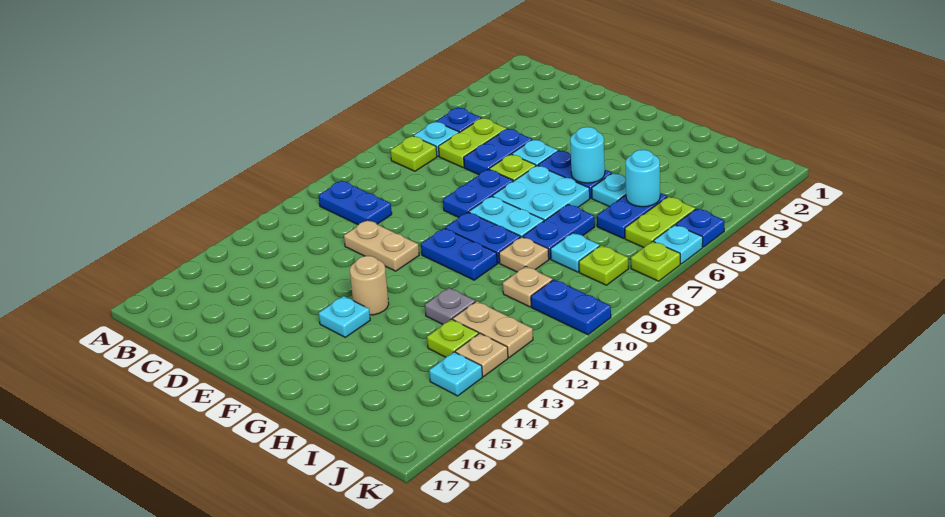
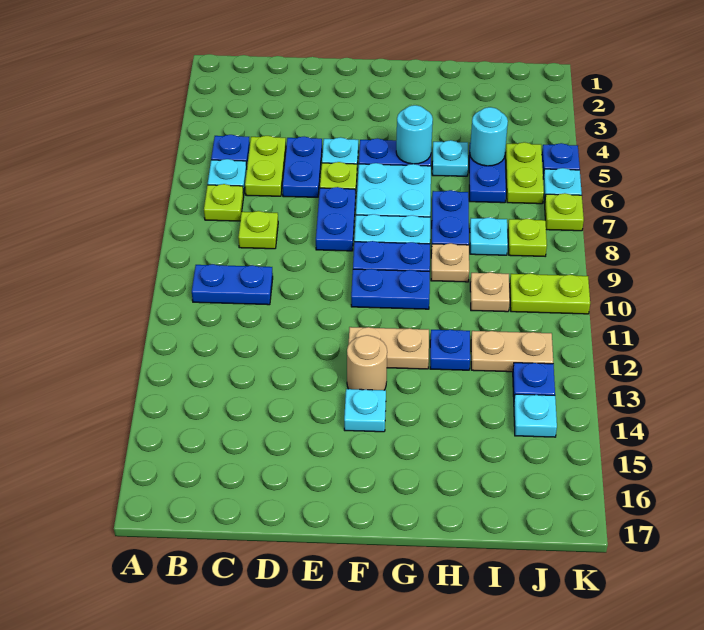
tan 1x2 plate [344,220,419,271] -> tan 1x2 plate moved to [349,327,429,369]
grey 1x1 plate [425,288,475,324] -> blue 1x1 plate [430,330,470,370]
lime 1x1 plate [427,319,479,357] -> lime 1x1 plate moved to [238,211,278,249]
blue 1x2 plate [531,280,611,335] -> lime 1x2 plate [510,273,590,314]
tan 1x1 plate [455,333,508,376] -> blue 1x1 plate [513,363,555,398]

